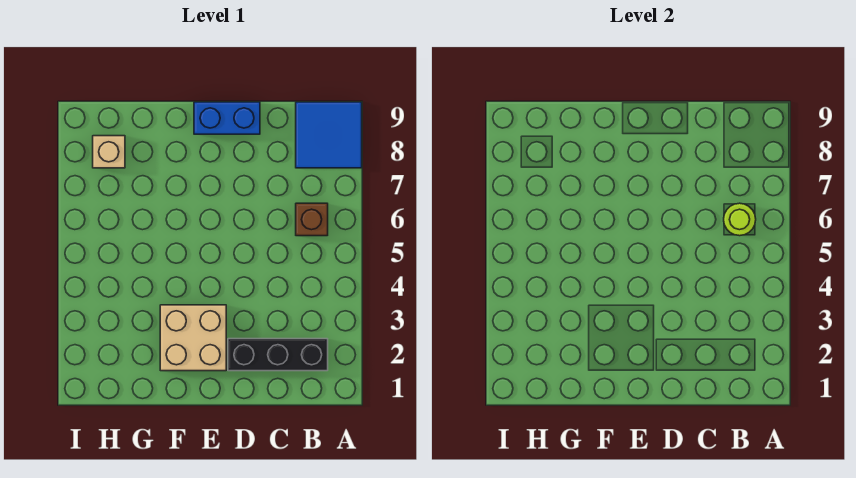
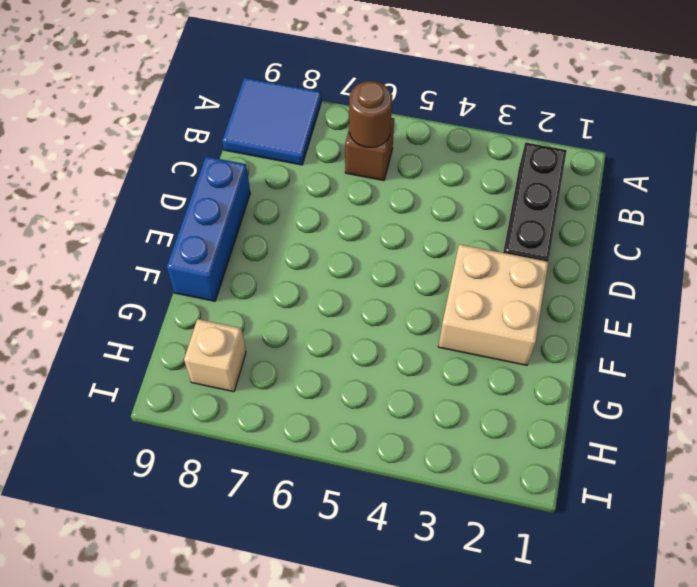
lime 1x1 round brick [724,203,756,236] -> brown 1x1 round brick [349,81,392,147]
blue 1x2 brick [194,102,260,134] -> blue 1x3 brick [167,157,250,301]

